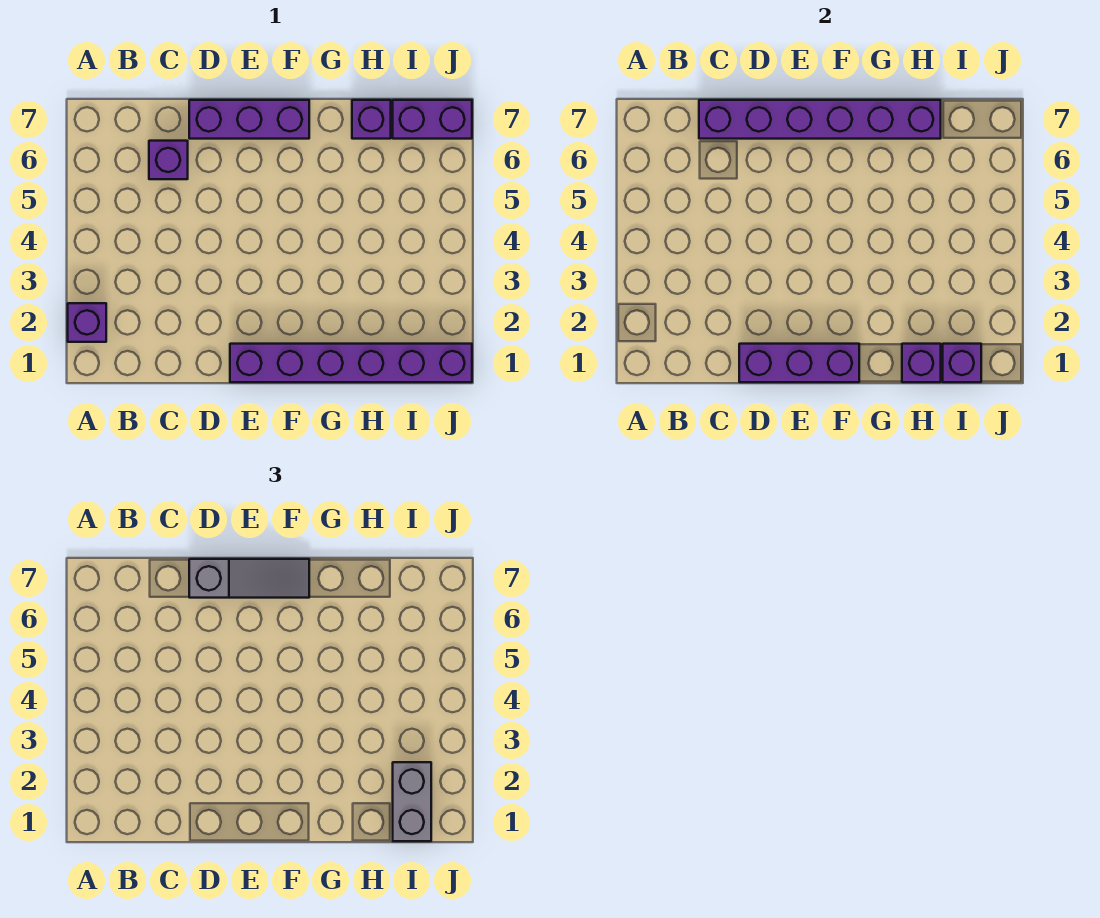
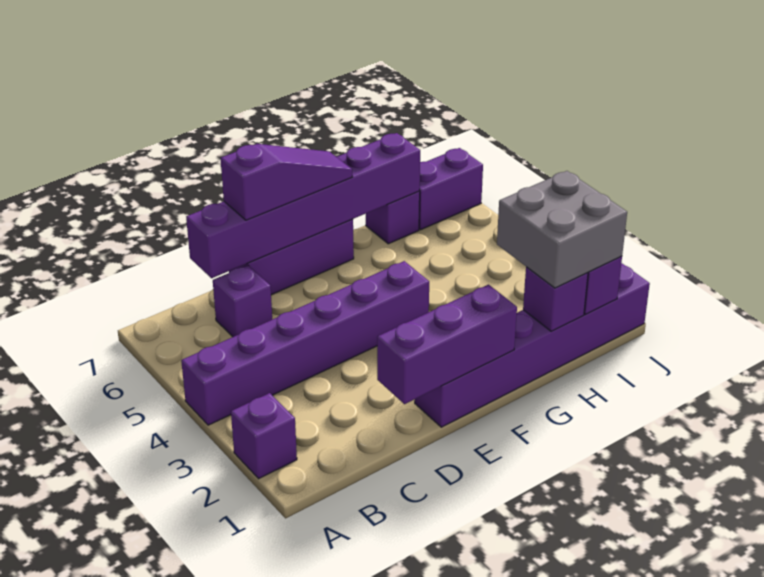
none -> purple 1x6 brick [181,261,429,425]
grey 1x3 slope [189,559,309,598] -> purple 1x3 slope [221,144,352,220]
grey 1x2 brick [393,762,431,841] -> grey 2x2 brick [497,171,627,288]

